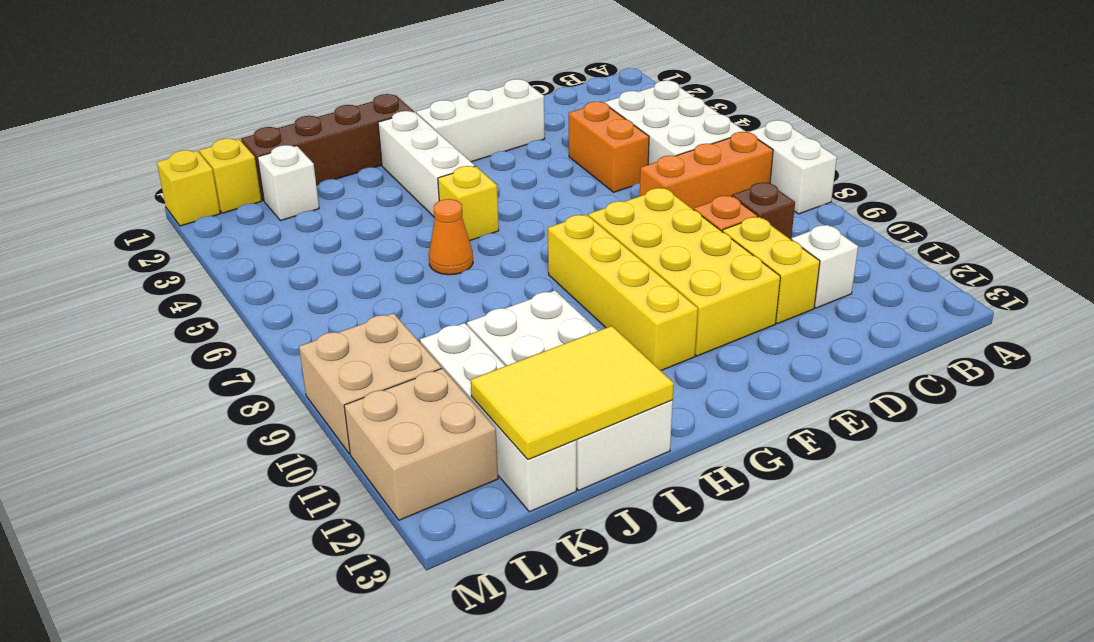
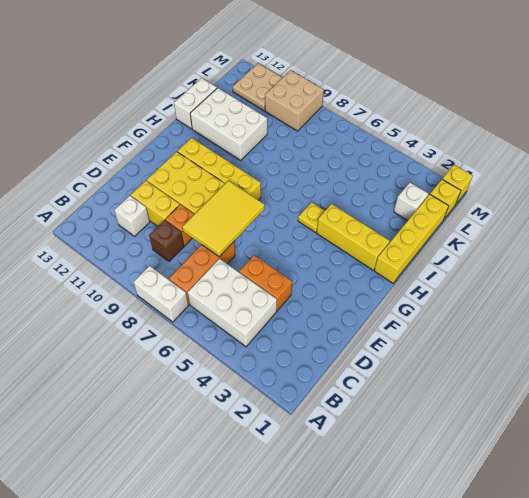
white 1x3 brick [416,79,545,162] -> none
brown 1x4 brick [241,94,414,201] -> yellow 1x4 brick [374,194,449,283]
white 1x3 brick [378,111,475,217] -> yellow 1x3 brick [317,204,390,270]
yellow 1x1 brick [438,166,499,241] -> yellow 1x1 plate [298,202,325,232]
orange 1x1 cone [429,199,473,275] -> none
yellow 2x3 tile [471,326,674,460] -> yellow 2x3 tile moved to [182,181,264,257]
white 1x4 brick [420,323,576,512] -> none
tan 2x2 brick [344,368,498,520] -> tan 2x2 plate [233,63,282,111]

